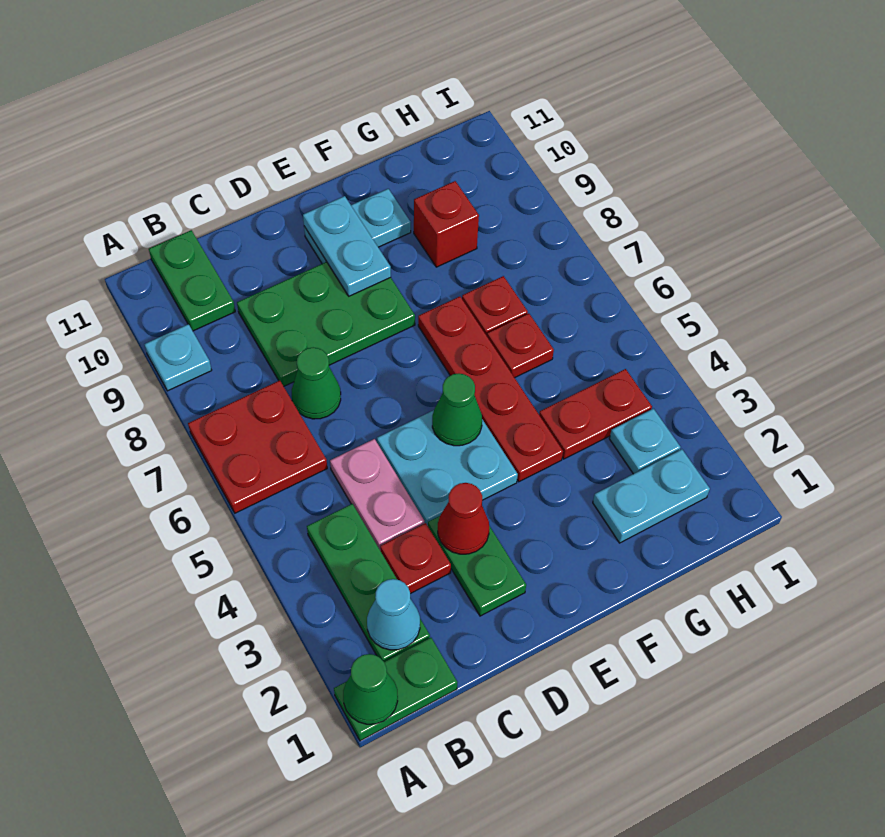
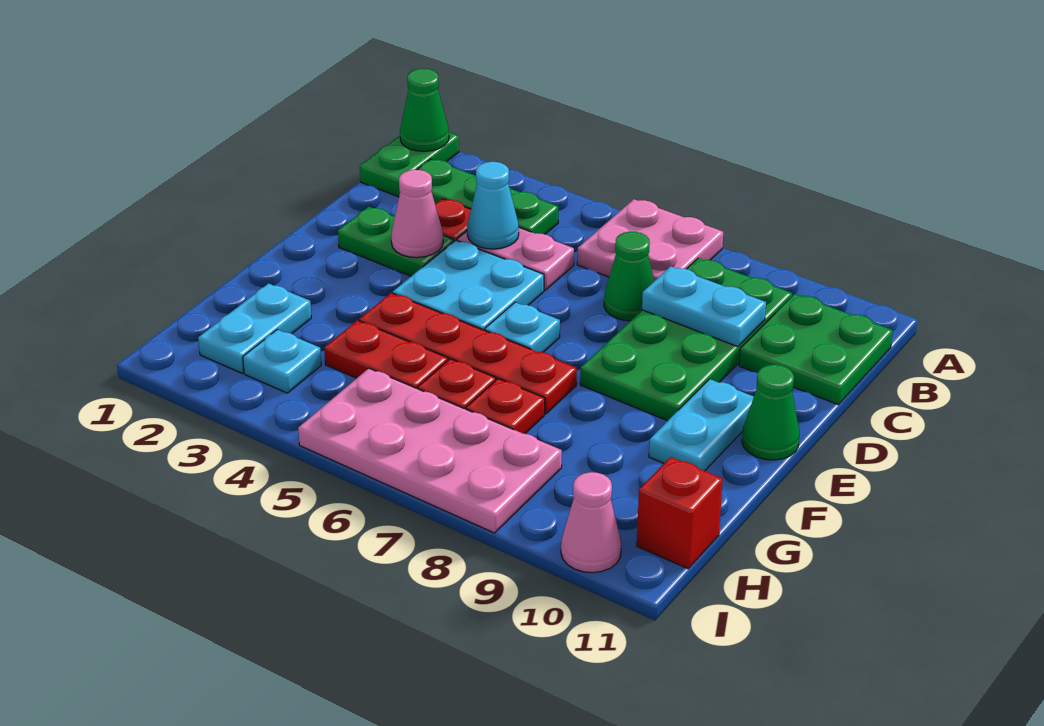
red 2x2 plate [188,381,327,513] -> pink 2x2 plate [577,199,723,281]
cyan 1x1 plate [144,324,212,391] -> cyan 1x1 plate moved to [485,302,560,352]
cyan 1x1 cone [367,579,420,650] -> cyan 1x1 cone moved to [467,162,519,249]
green 1x2 plate [149,230,235,331] -> green 2x2 plate [739,294,893,405]
green 2x3 plate [237,262,415,386] -> green 2x4 plate [580,258,792,421]
red 1x1 cone [438,483,489,554] -> pink 1x1 cone [391,170,443,258]
green 1x1 cone [432,373,482,446] -> green 1x1 cone moved to [742,365,799,460]
cyan 1x2 plate [303,196,391,296] -> cyan 1x2 plate moved to [642,266,766,347]
red 1x2 plate [539,369,652,459] -> red 1x2 plate turned to [324,320,448,389]
red 1x1 brick [414,181,479,267] -> red 1x1 brick moved to [637,457,723,569]
none -> pink 2x4 plate [298,368,562,533]
none -> pink 1x1 cone [561,472,621,573]

